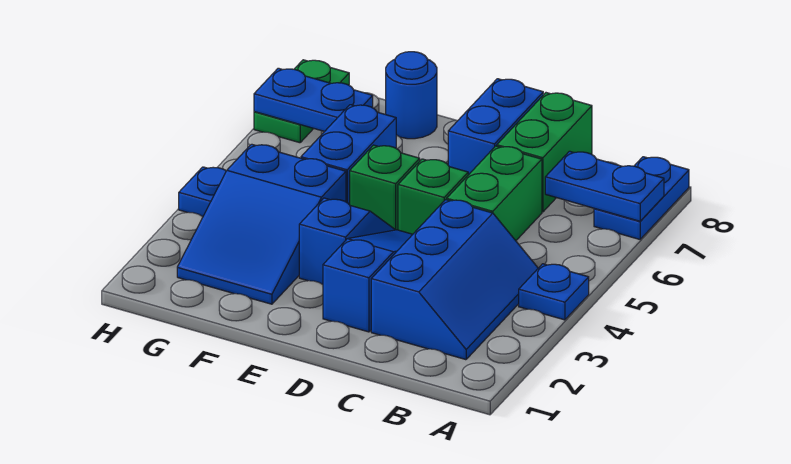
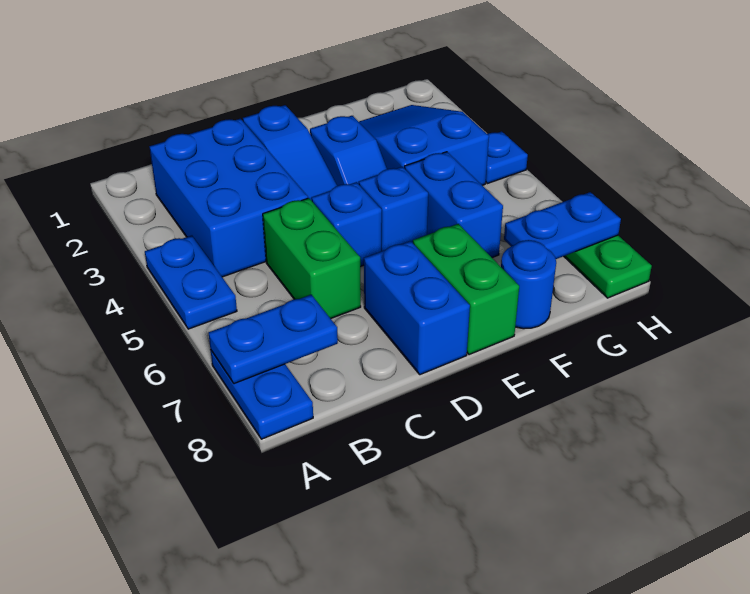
blue 1x1 plate [519,264,589,320] -> blue 1x2 plate [145,236,237,329]
blue 2x3 slope [371,200,538,360] -> blue 2x3 brick [150,119,308,277]
green 1x2 brick [497,93,592,212] -> green 1x2 brick moved to [413,224,519,355]
green 1x1 brick [398,159,468,234] -> blue 1x1 brick [311,182,382,267]
green 1x1 brick [350,145,420,230] -> blue 1x1 brick [359,167,428,251]

